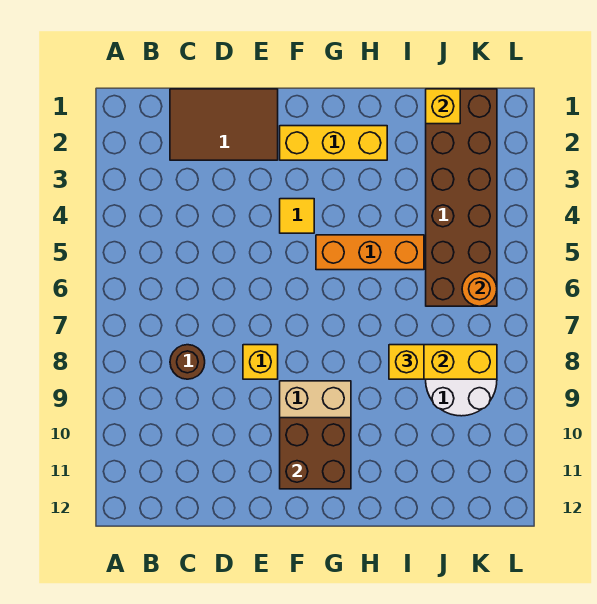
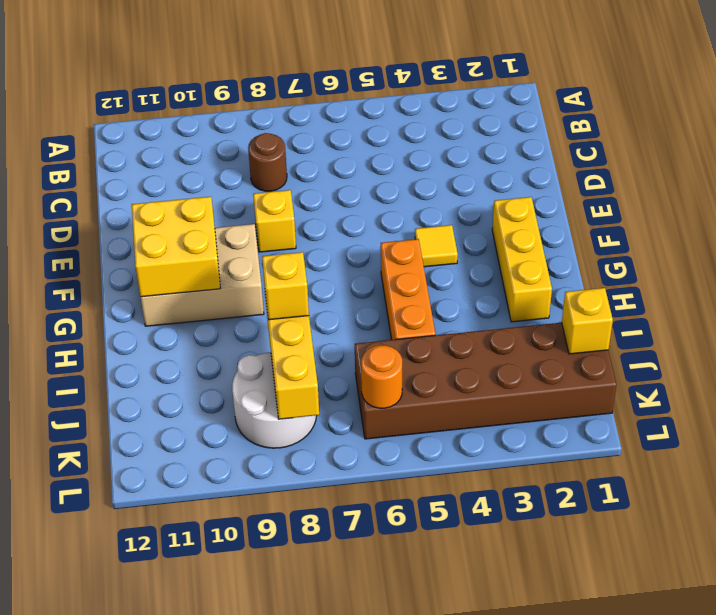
brown 2x3 tile [170,89,278,160] -> none
brown 2x2 brick [280,418,351,489] -> yellow 2x2 brick [132,197,220,297]

